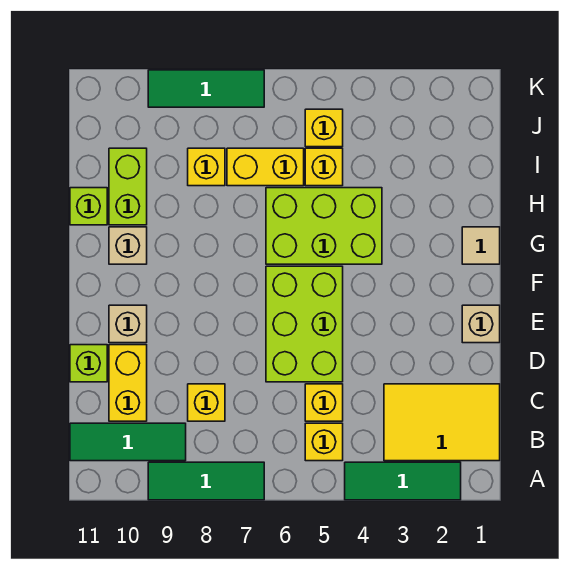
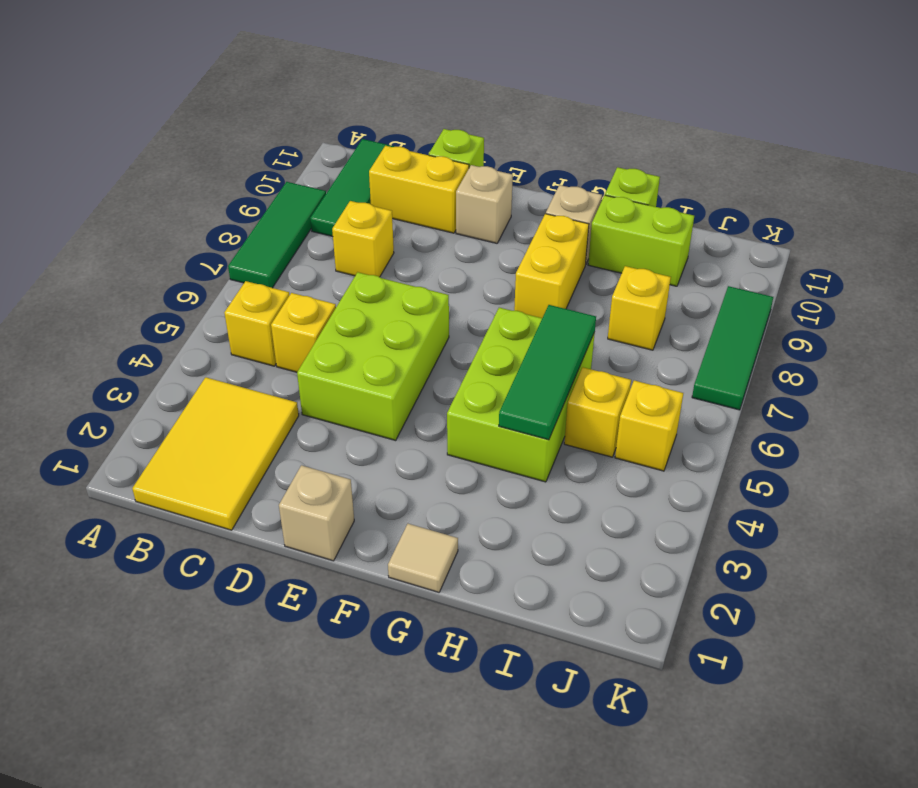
green 1x3 tile [345,462,461,500] -> green 1x3 tile moved to [499,305,596,440]
lime 2x3 brick [266,266,343,382] -> lime 2x3 brick turned to [297,272,449,440]
yellow 1x2 brick [227,148,304,186] -> yellow 1x2 brick moved to [514,214,589,318]

